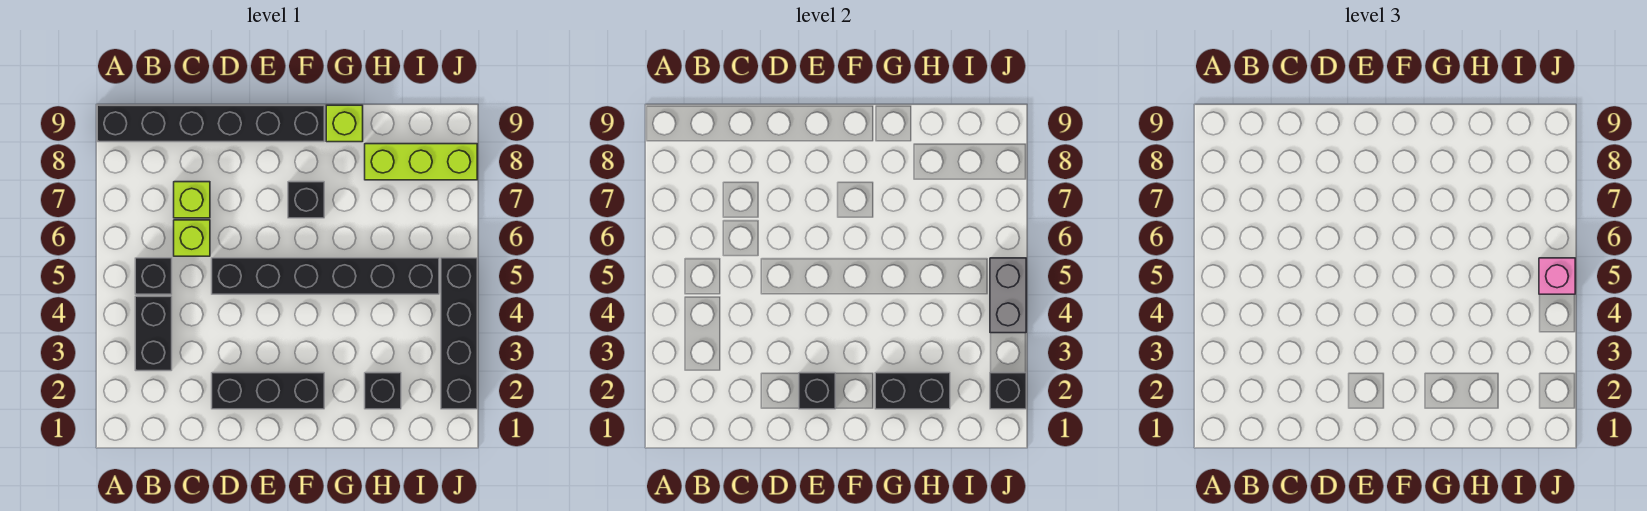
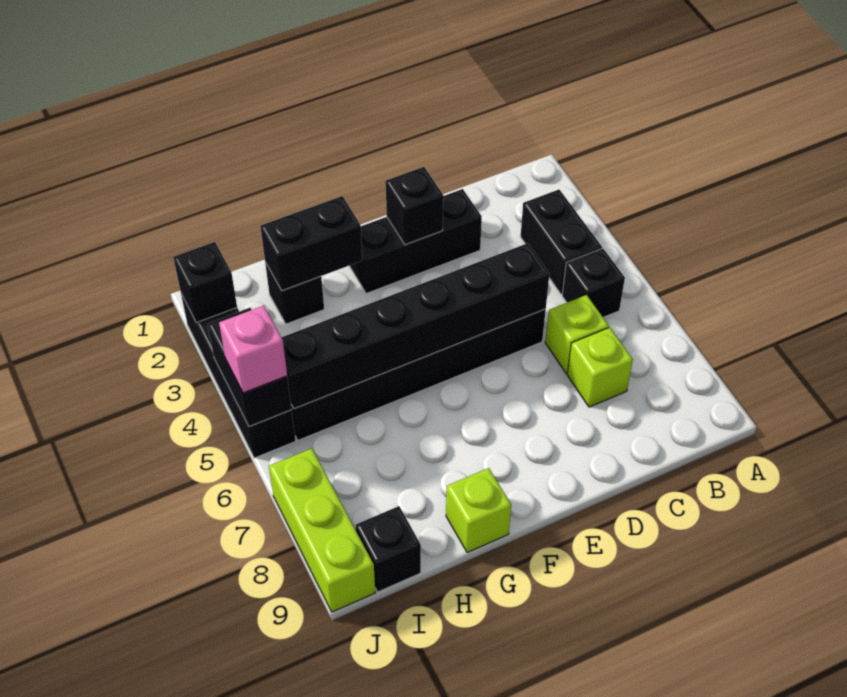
black 1x6 brick [97,105,324,142] -> black 1x6 brick moved to [281,243,549,409]
black 1x1 brick [288,182,324,218] -> black 1x1 brick moved to [355,506,421,592]
lime 1x3 brick [365,144,477,180] -> lime 1x3 brick turned to [269,449,375,612]
grey 1x2 brick [990,258,1026,333] -> black 1x2 brick [208,308,292,427]

